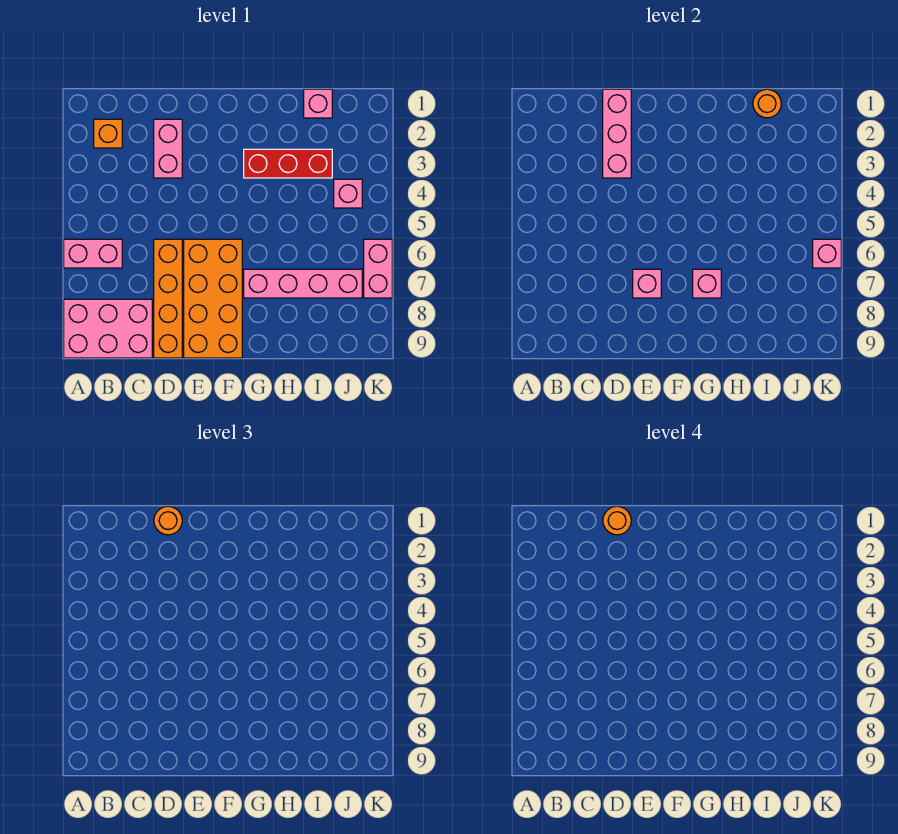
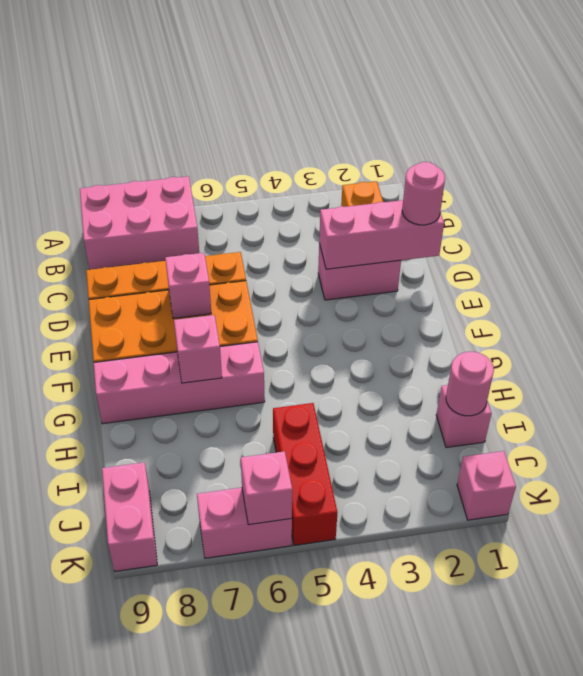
pink 1x2 brick [64,239,122,268] -> pink 1x2 brick moved to [102,462,157,572]
pink 2x3 brick [64,299,152,358] -> pink 2x3 brick turned to [80,176,199,270]
orange 1x1 round brick [154,506,182,535] -> pink 1x1 round brick [402,162,445,225]
orange 1x1 round brick [603,506,631,535] -> none
red 1x3 brick [244,149,332,178] -> red 1x3 brick moved to [273,403,337,545]
pink 1x4 brick [244,269,362,298] -> pink 1x4 brick turned to [94,342,265,424]
orange 1x1 round brick [753,89,781,118] -> pink 1x1 round brick [446,352,494,416]
pink 1x1 brick [334,179,362,208] -> pink 1x1 brick moved to [457,451,516,520]

